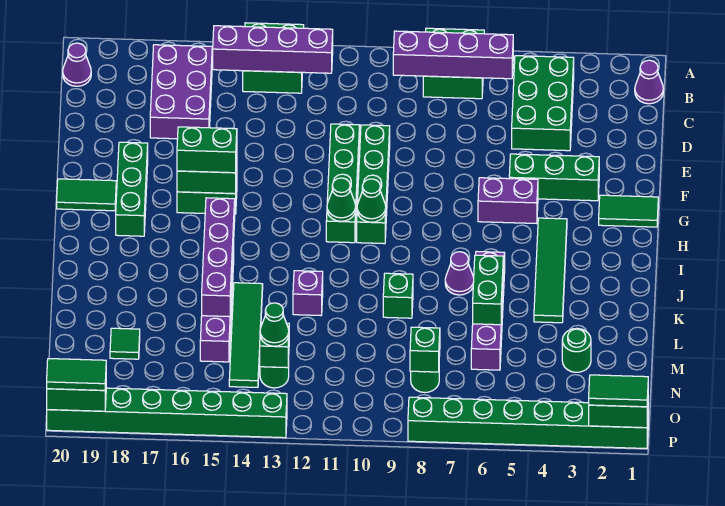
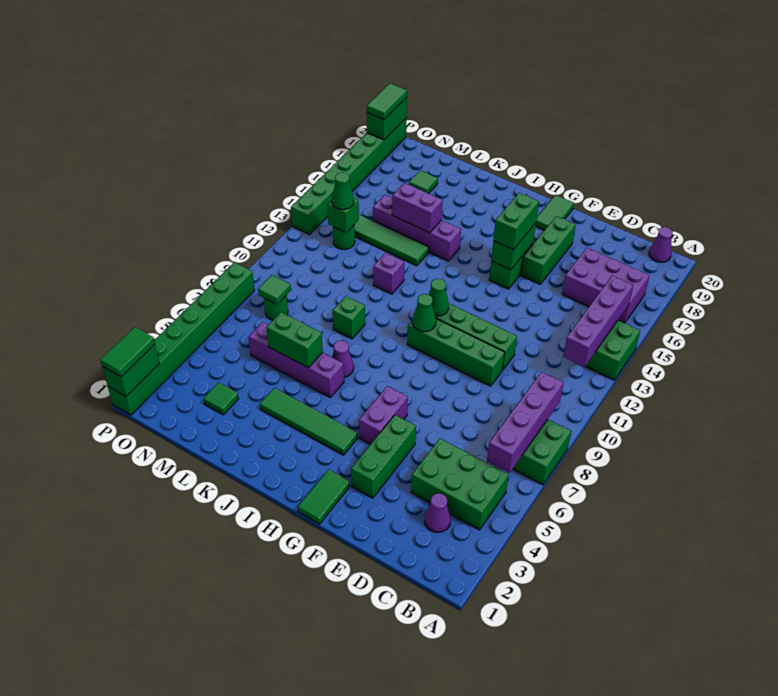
purple 1x1 cone [635,60,663,104] -> purple 1x1 cone moved to [425,493,451,532]
green 1x3 brick [116,142,148,236] -> green 1x3 brick turned to [521,216,576,284]
purple 1x4 brick [202,198,235,317] -> purple 1x2 brick [392,183,443,233]
green 1x1 round brick [562,328,591,372] -> green 1x1 tile [204,383,238,415]
green 1x1 brick [410,327,440,372] -> green 1x1 tile [258,275,291,304]

